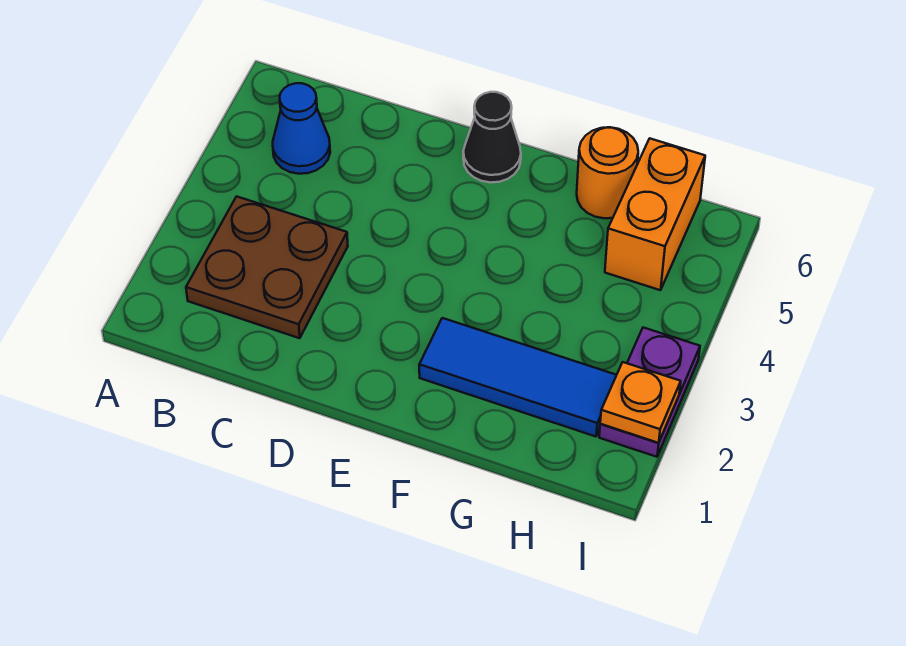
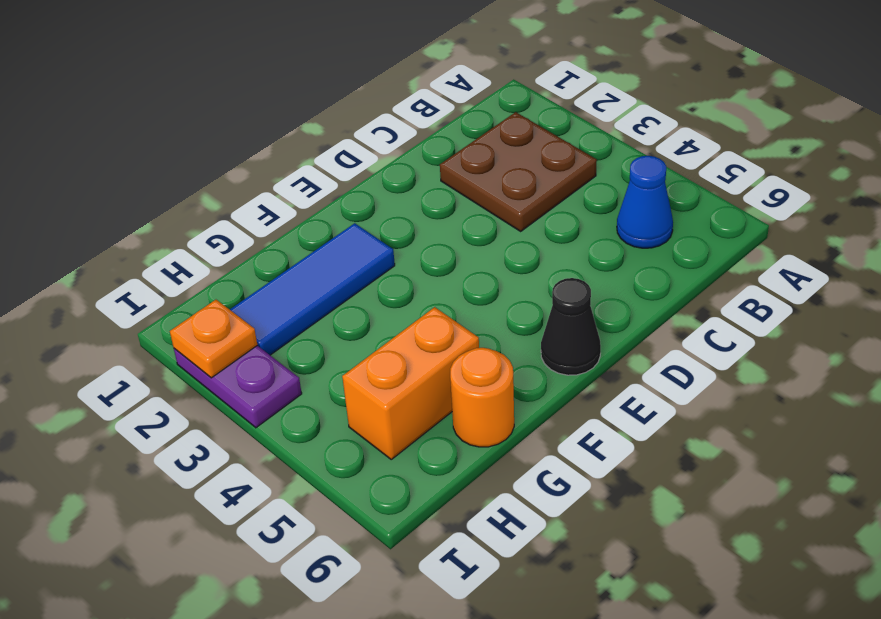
orange 1x2 brick [605,139,705,290] -> orange 1x2 brick turned to [342,307,479,459]

